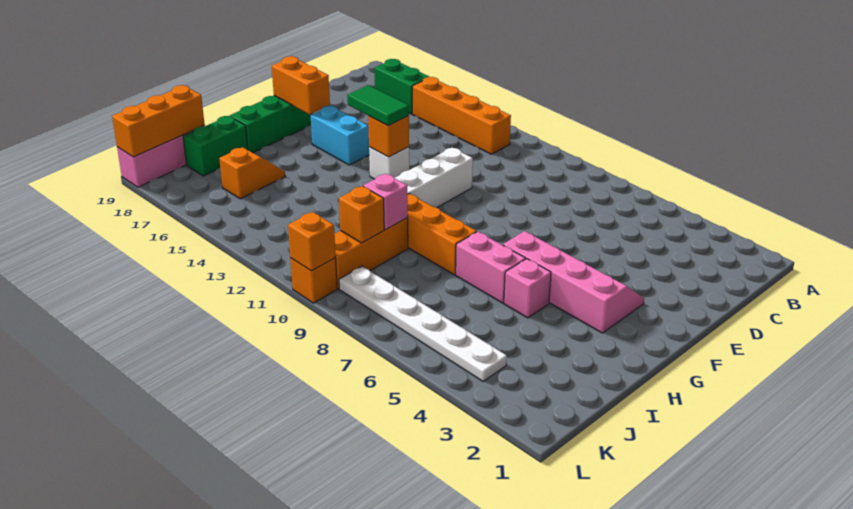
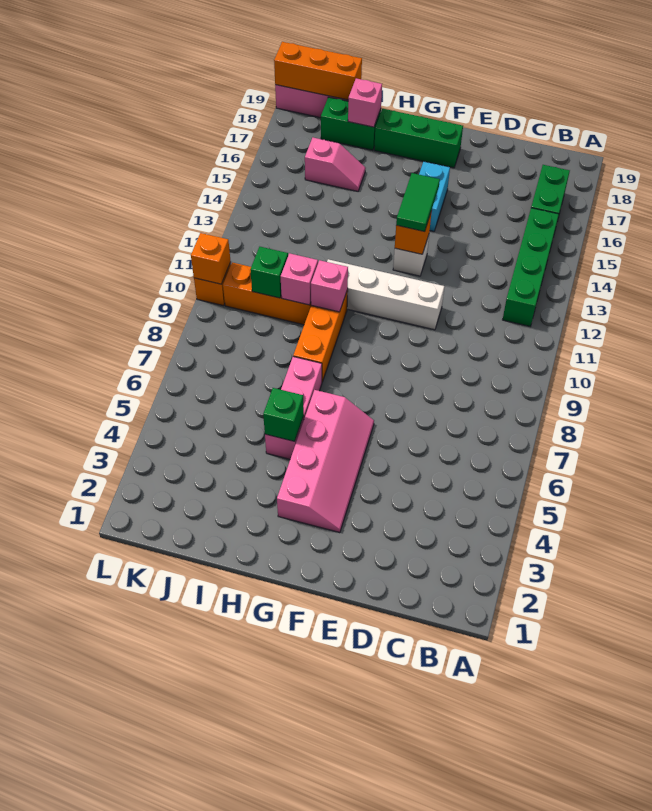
orange 1x4 brick [412,77,511,154] -> green 1x4 brick [503,208,559,326]
orange 1x2 brick [272,56,330,114] -> none
none -> green 1x1 brick [263,388,304,441]
none -> pink 1x1 brick [311,260,348,312]
orange 1x2 slope [219,147,285,199] -> pink 1x2 slope [305,138,366,191]
none -> pink 1x1 brick [348,78,382,127]
orange 1x1 brick [339,186,384,243] -> green 1x1 brick [250,247,288,298]
white 1x6 plate [339,266,507,381] -> none

